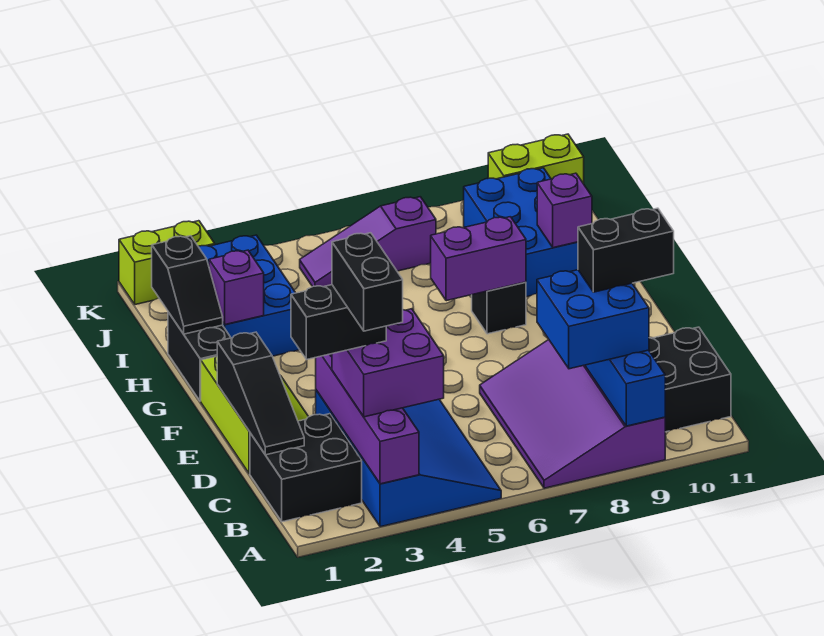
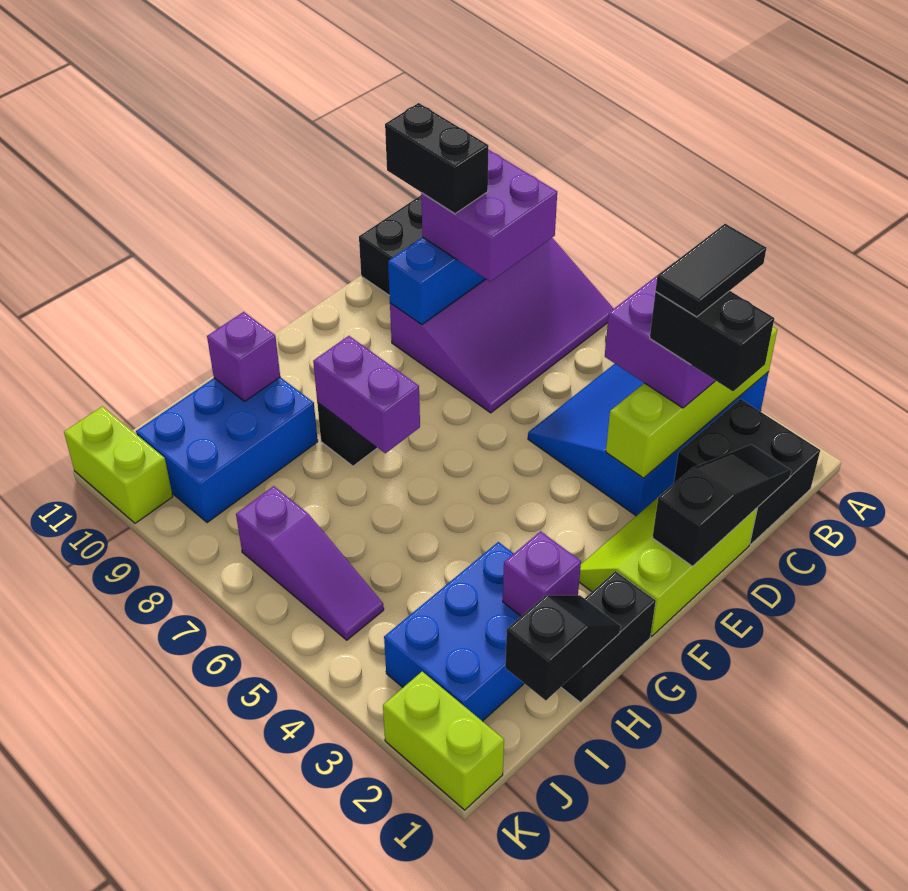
purple 1x4 brick [316,354,419,484] -> lime 1x4 brick [606,327,777,478]
black 1x2 brick [332,233,403,331] -> black 1x2 tile [656,224,766,317]
blue 2x2 brick [537,270,649,369] -> purple 2x2 brick [421,150,557,282]

